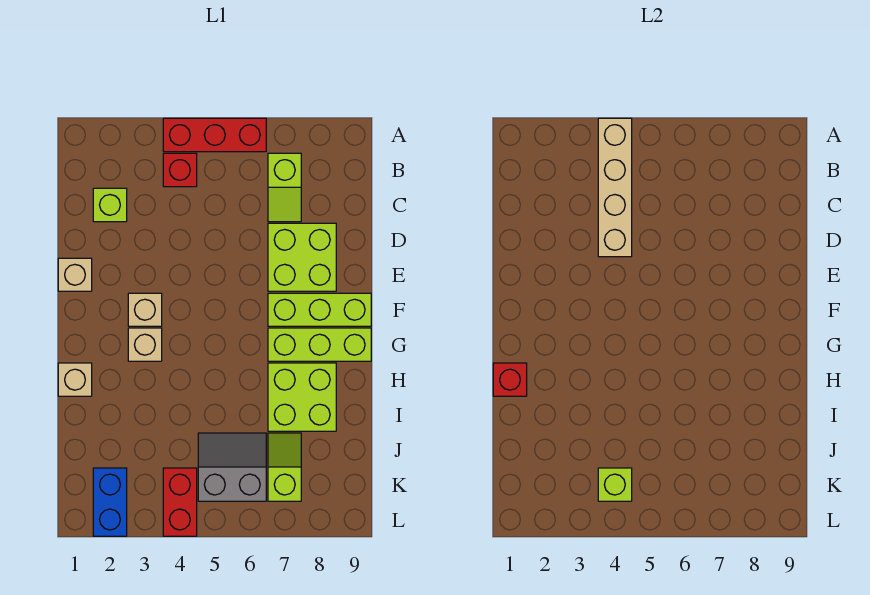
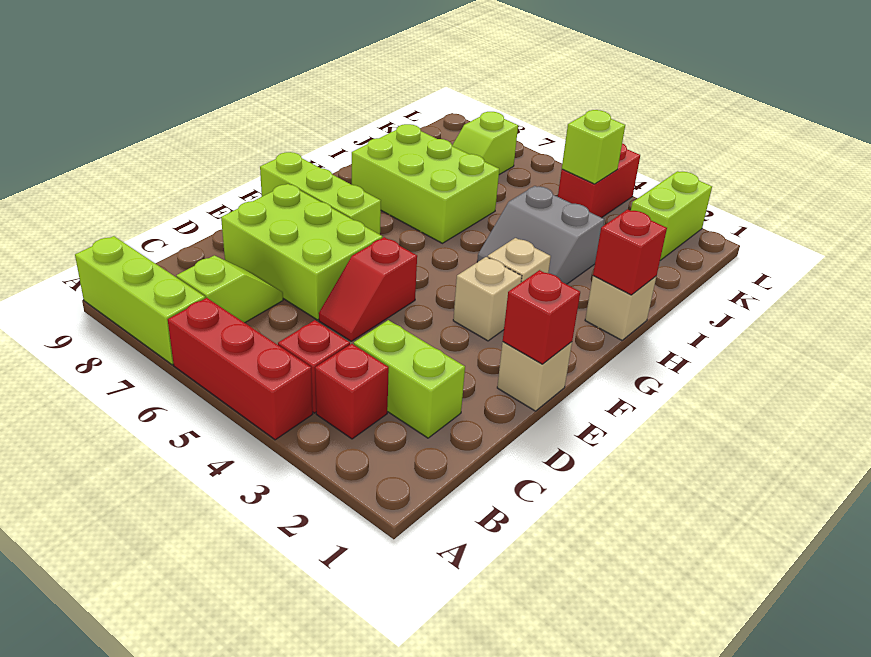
tan 1x4 brick [598,118,632,257] -> none
none -> red 1x1 brick [315,344,389,439]
lime 1x1 brick [93,188,127,222] -> lime 1x2 brick [354,320,465,438]
none -> red 1x2 slope [319,237,417,341]
lime 2x2 brick [268,223,336,291] -> lime 2x3 brick [221,184,383,320]
none -> red 1x1 brick [503,270,580,364]
lime 1x3 brick [268,328,371,361] -> lime 1x3 brick moved to [75,236,205,365]
lime 2x2 brick [268,363,336,431] -> lime 2x3 brick [352,124,499,243]
grey 2x2 slope [198,433,266,501] -> grey 2x2 slope moved to [477,186,604,284]
blue 1x2 brick [93,468,127,536] -> lime 1x2 brick [631,171,712,260]

